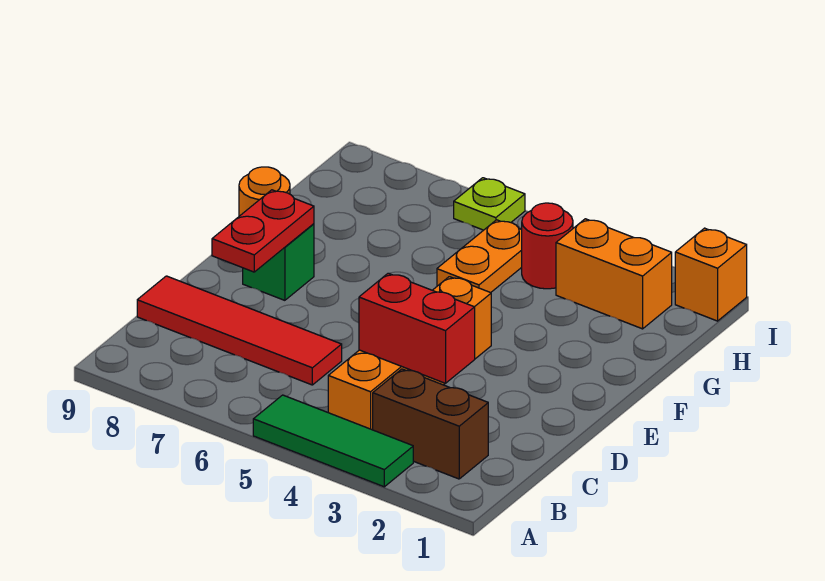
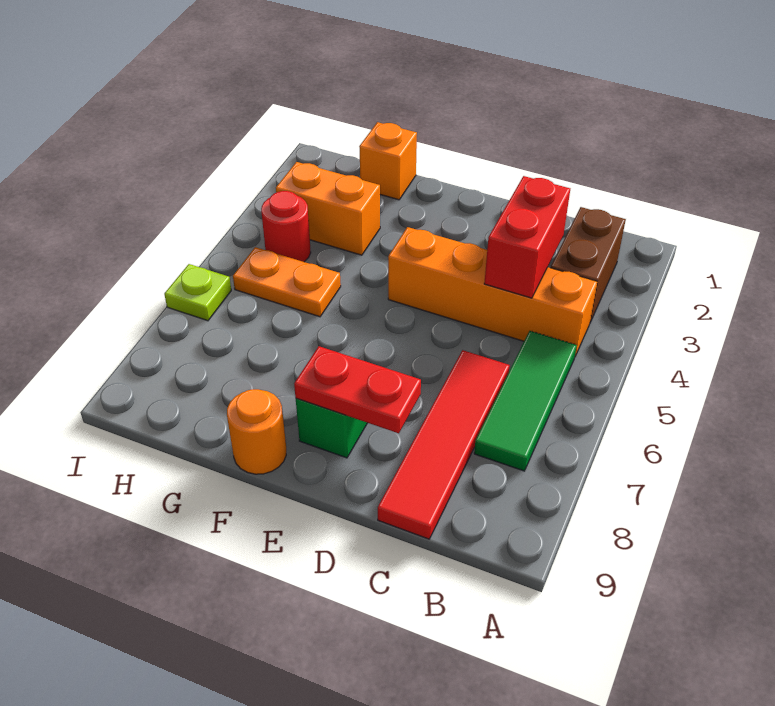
green 1x3 tile [253,395,413,487] -> green 1x3 tile moved to [474,331,577,471]
orange 1x2 brick [556,219,672,329] -> orange 1x2 brick turned to [276,162,380,255]
orange 1x1 brick [675,228,747,321] -> orange 1x1 brick moved to [359,122,417,200]

